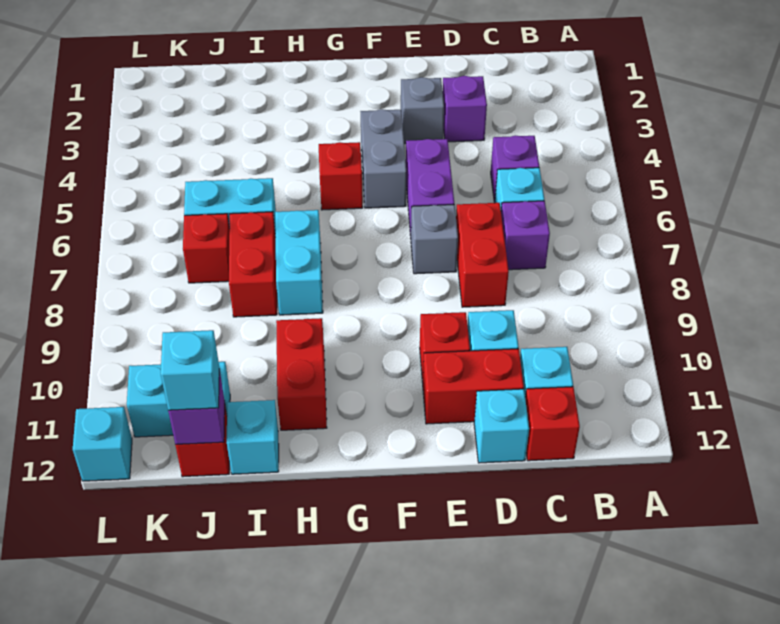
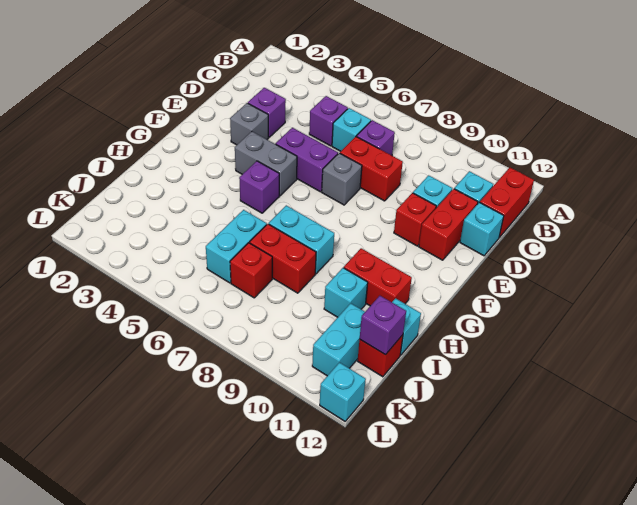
red 1x1 brick [525,387,580,461] -> red 1x2 brick [480,168,534,237]
red 1x1 brick [319,142,363,210] -> purple 1x1 brick [239,161,279,213]
cyan 1x1 brick [161,330,219,411] -> cyan 1x1 brick moved to [324,268,368,317]

